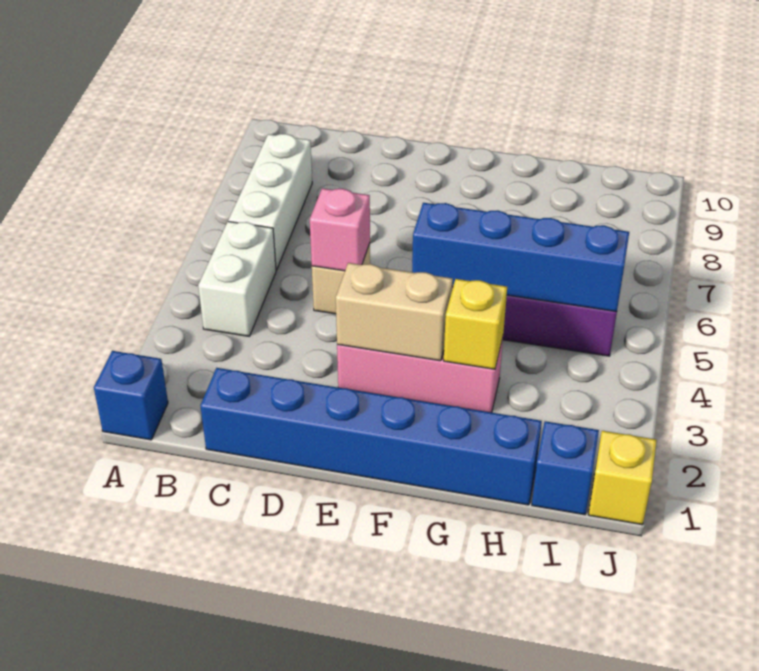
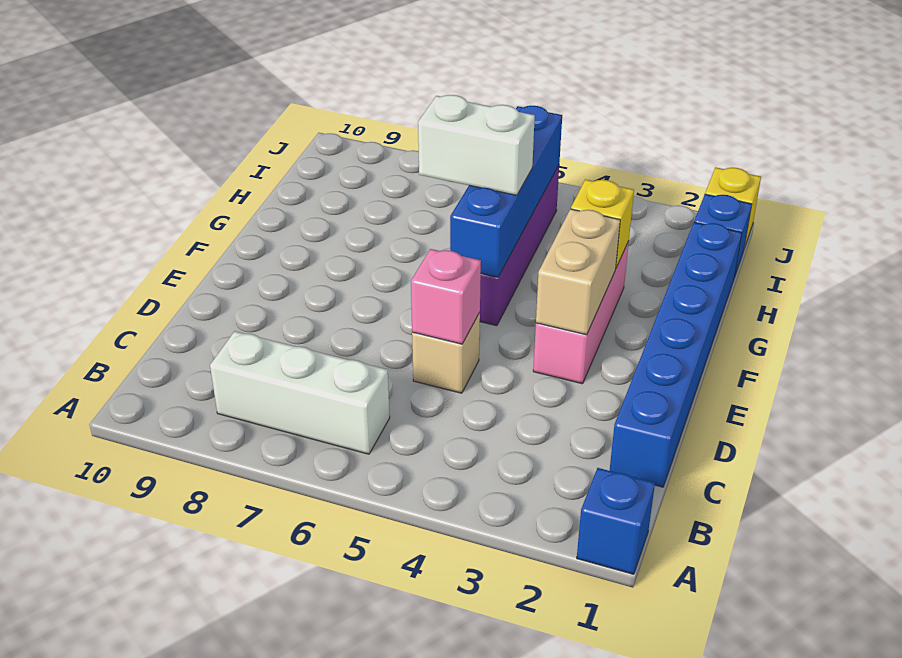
white 1x2 brick [198,221,276,336] -> white 1x2 brick moved to [418,95,535,195]

